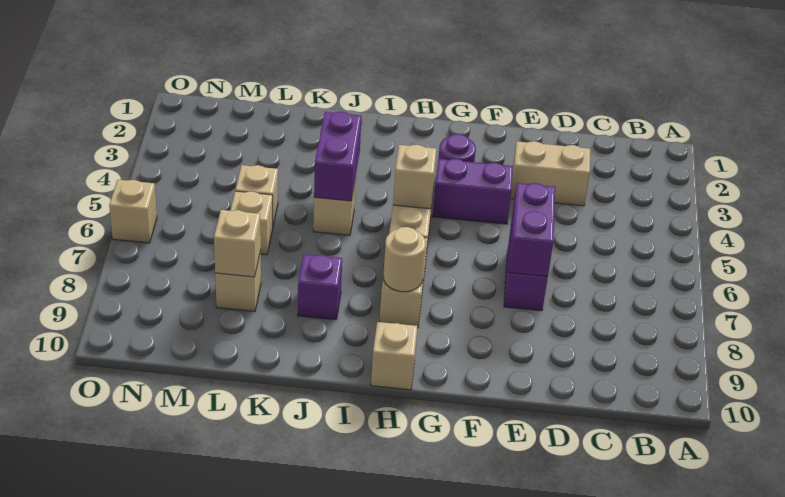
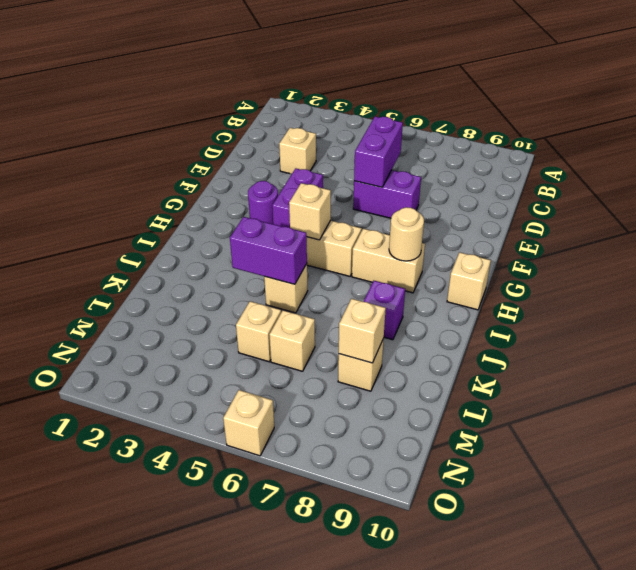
tan 1x2 brick [511,141,590,206] -> tan 1x1 brick [279,128,316,174]
purple 1x2 brick [509,183,555,277] -> purple 1x2 brick turned to [354,117,403,187]

